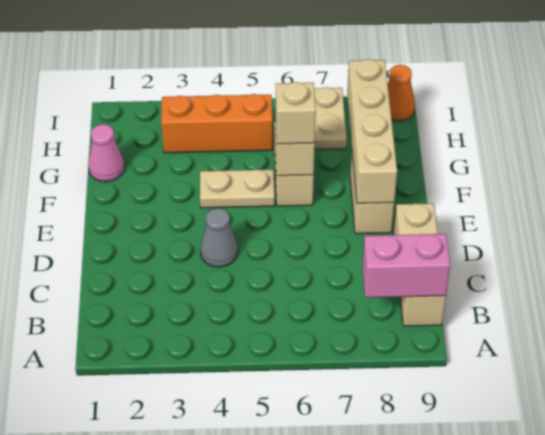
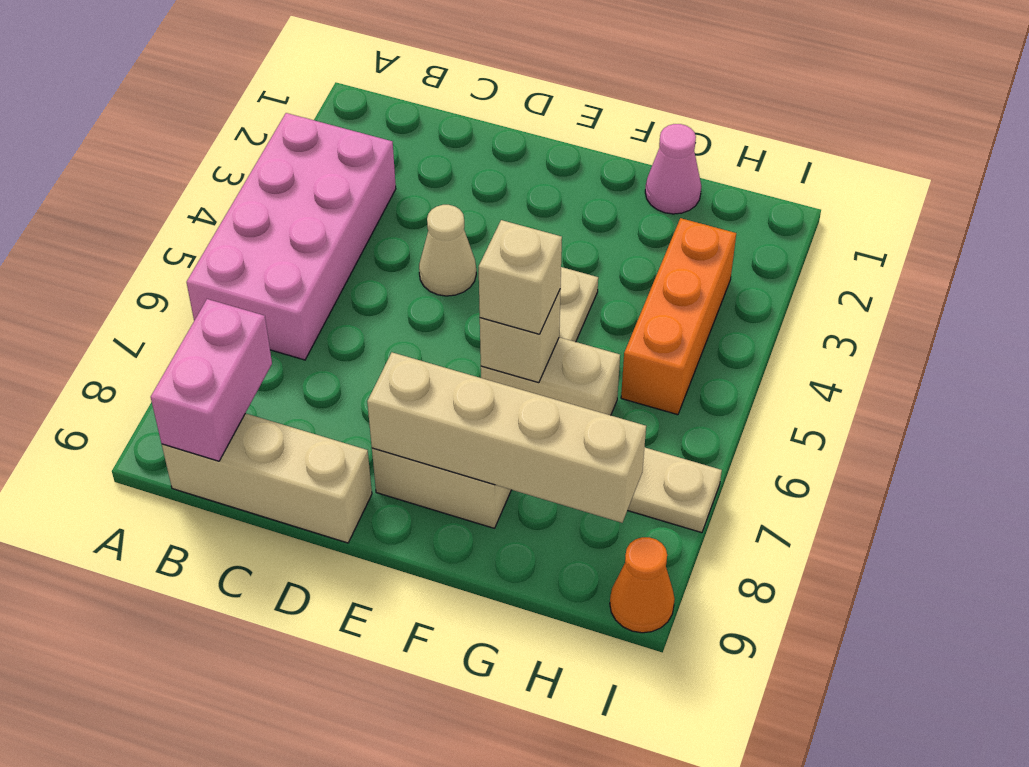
none -> pink 2x4 brick [187,113,396,360]
grey 1x1 cone [200,208,238,267] -> tan 1x1 cone [419,205,476,296]

